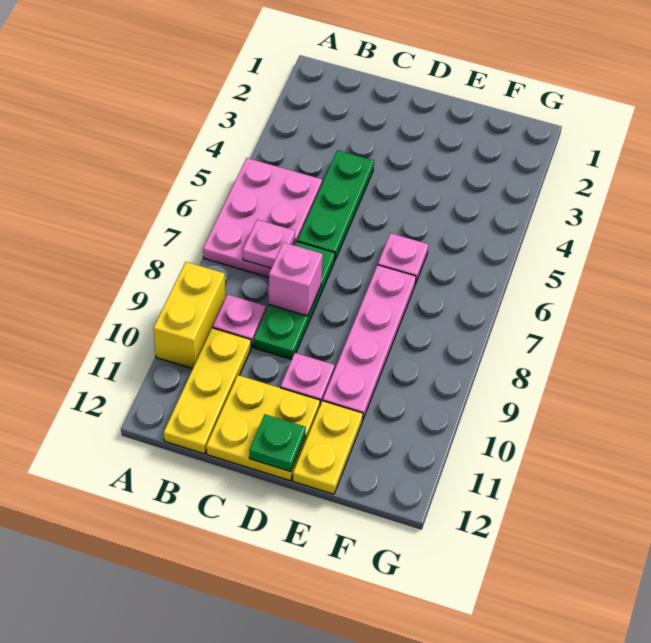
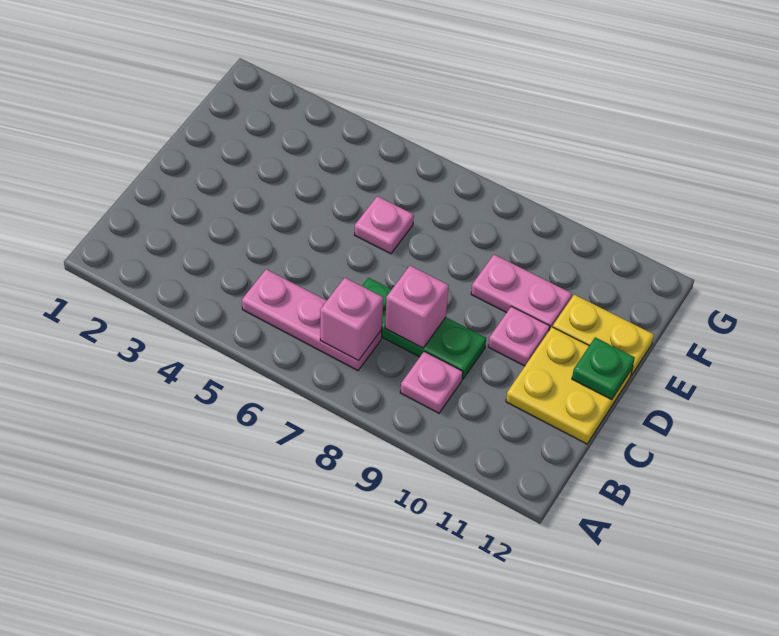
pink 2x3 plate [203,158,322,277] -> pink 1x3 plate [242,269,382,370]
yellow 1x2 brick [154,262,225,369] -> none
pink 1x1 plate [243,220,295,268] -> pink 1x1 brick [320,278,383,361]
yellow 1x3 plate [164,328,251,454] -> none
green 1x3 plate [297,150,374,261] -> none
pink 1x4 plate [323,265,416,420] -> pink 1x2 plate [471,255,572,330]

